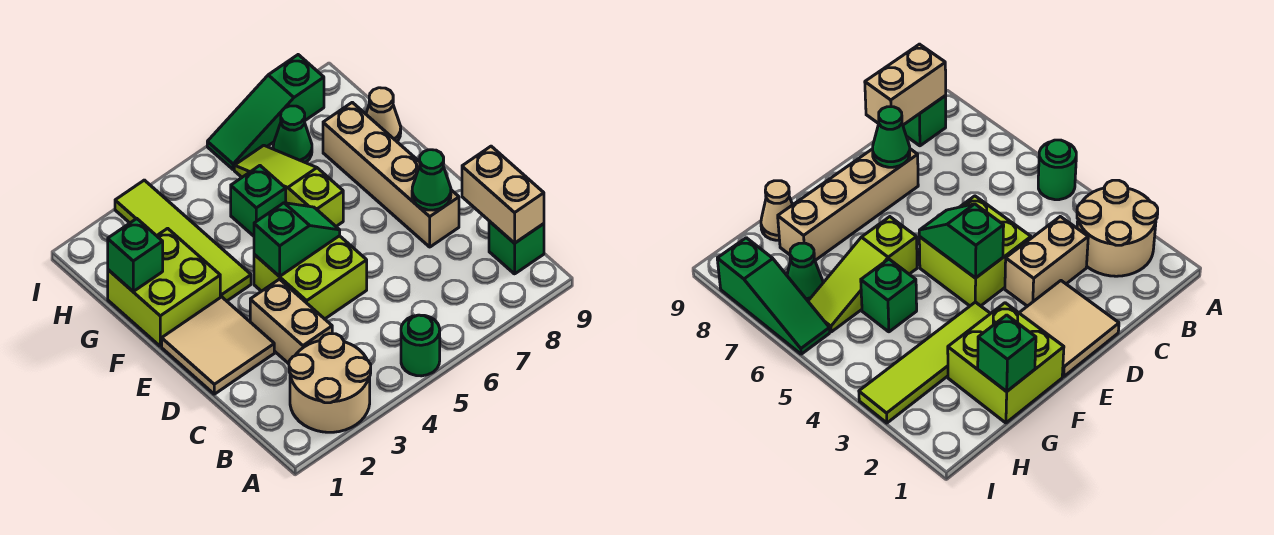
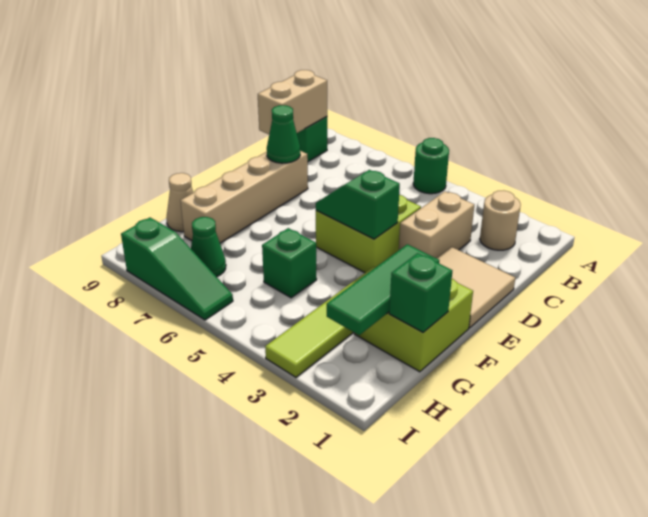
tan 2x2 round brick [289,334,371,432] -> tan 1x1 round brick [480,190,521,250]
none -> green 1x3 tile [327,244,439,335]
lime 1x3 slope [234,145,343,226] -> none

